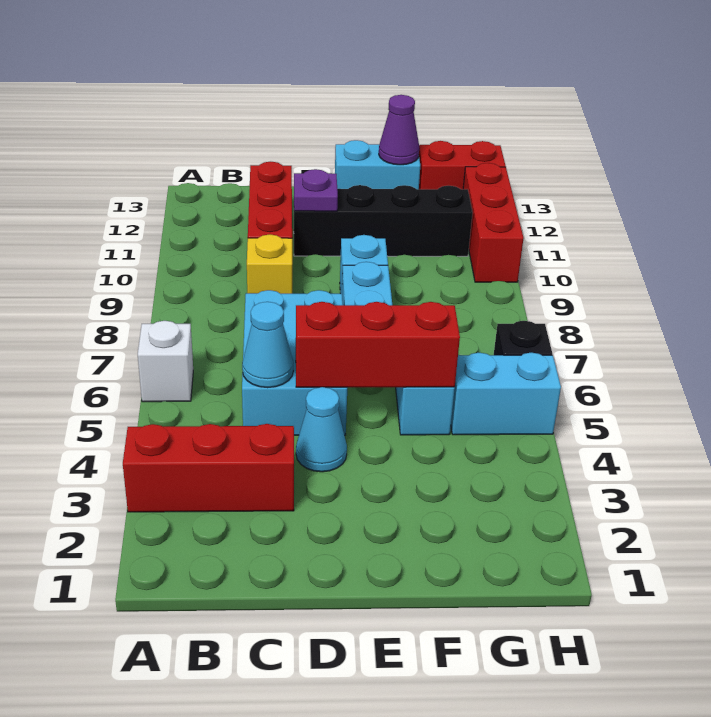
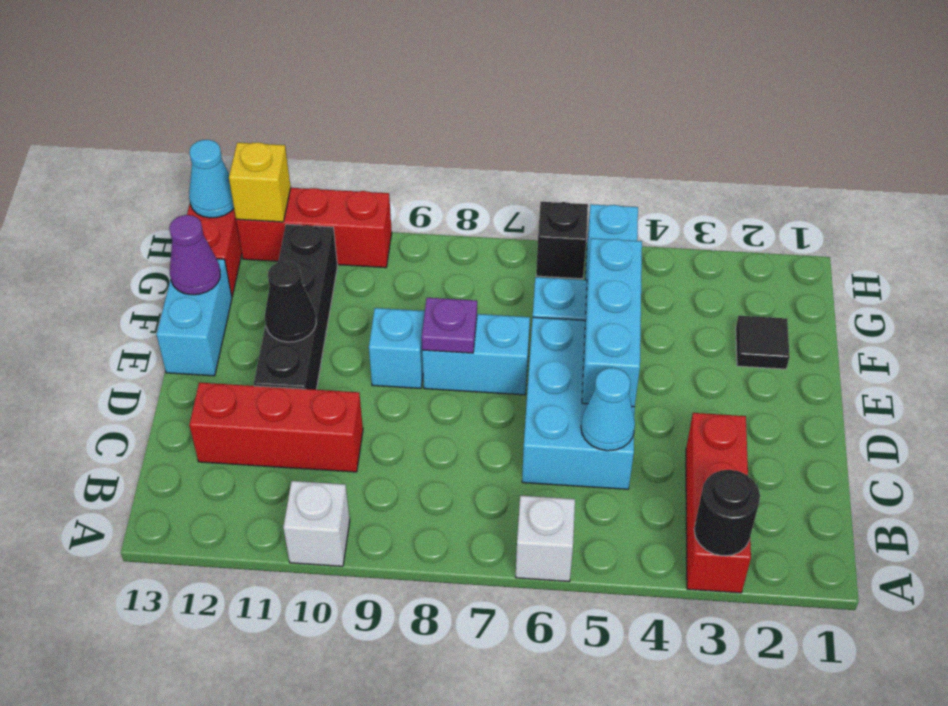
none -> black 1x1 round brick [694,470,760,556]
none -> white 1x1 brick [283,481,350,566]
cyan 2x3 brick [242,290,347,435] -> cyan 2x3 brick turned to [522,317,635,489]
yellow 1x1 brick [247,234,292,294] -> yellow 1x1 brick moved to [229,142,291,222]
cyan 1x1 cone [296,387,347,472] -> cyan 1x1 cone moved to [189,140,234,218]
red 1x3 brick [296,302,460,387] -> cyan 1x3 brick [582,238,642,407]
purple 1x1 plate [294,169,338,211] -> purple 1x1 plate moved to [422,298,477,353]
none -> black 1x1 cone [265,261,316,342]
none -> black 1x1 tile [736,316,790,369]

